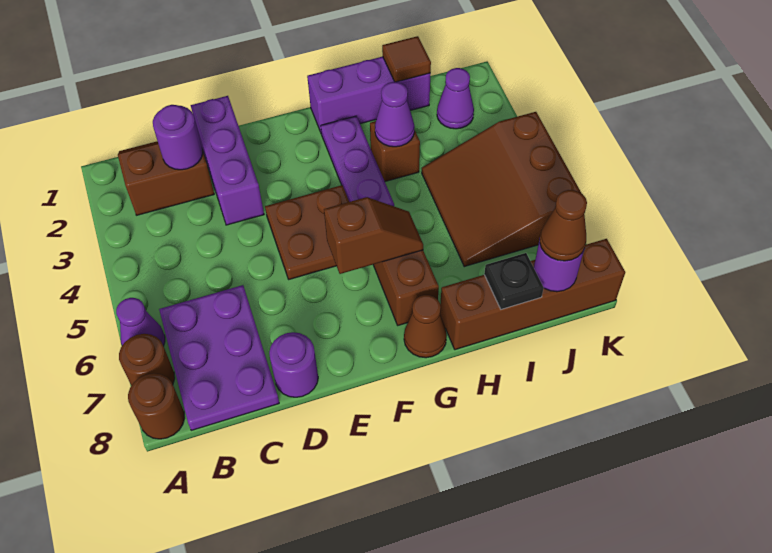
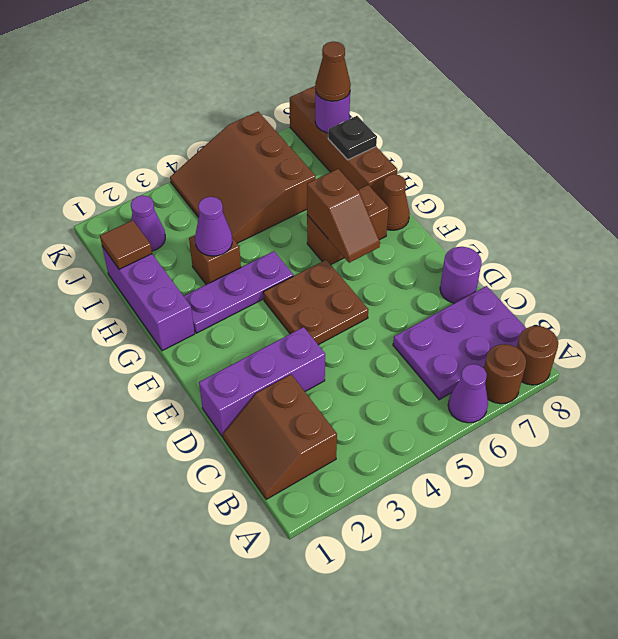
purple 1x1 round brick [153,105,203,170] -> none
brown 1x2 slope [324,197,423,274] -> brown 1x2 slope turned to [307,169,380,263]
brown 3x3 slope [422,112,581,267] -> brown 3x3 slope turned to [170,112,316,243]

